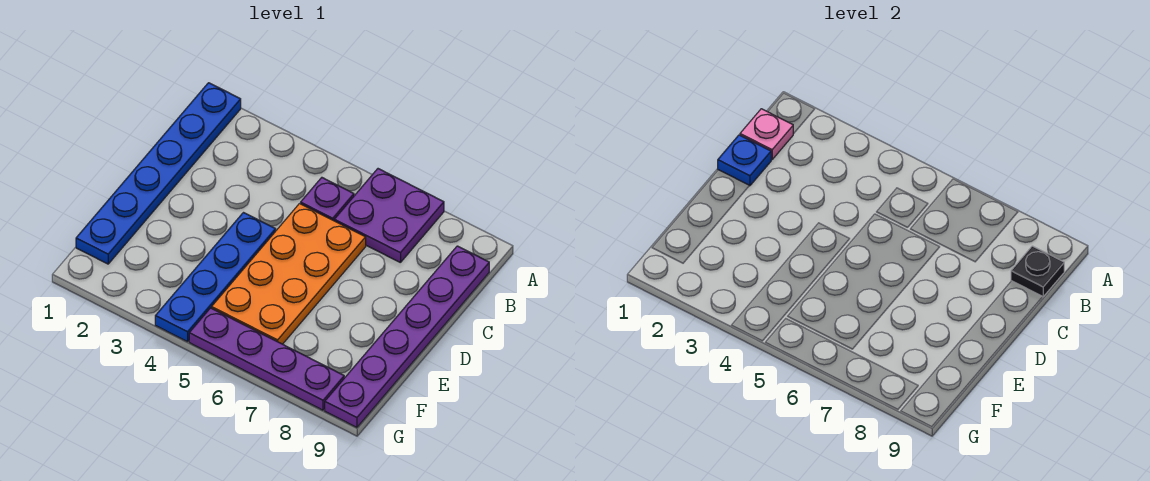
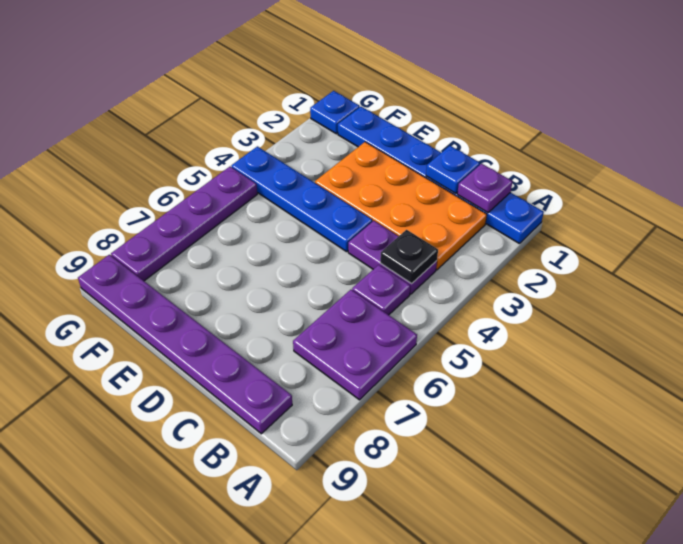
pink 1x1 plate [740,109,793,160] -> purple 1x1 plate [457,164,513,213]
none -> purple 1x2 plate [348,221,437,294]
black 1x1 plate [1011,246,1064,297] -> black 1x1 plate moved to [380,230,438,284]
orange 2x4 plate [212,204,366,344] -> orange 2x4 plate moved to [315,142,487,270]
none -> blue 1x1 plate [310,91,360,134]

